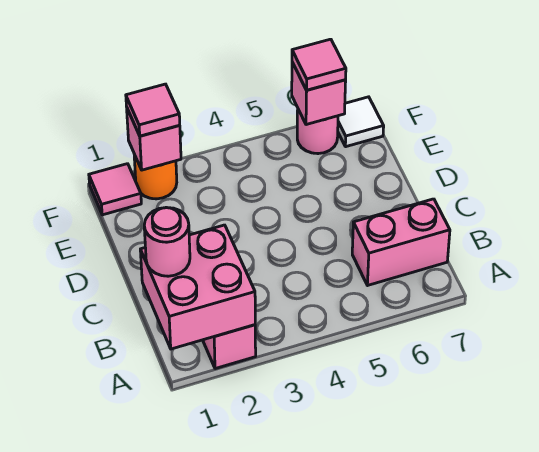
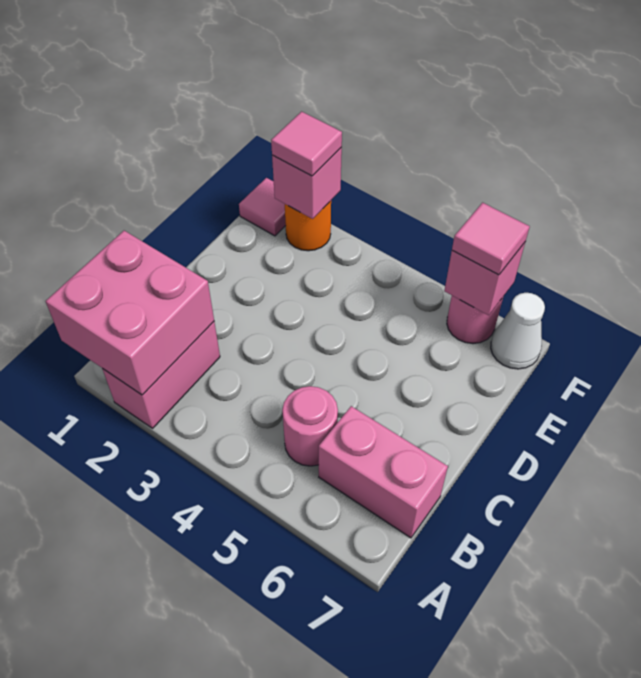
pink 1x1 round brick [144,208,190,276] -> pink 1x1 round brick moved to [282,386,338,466]
white 1x1 tile [338,97,384,147] -> white 1x1 cone [491,293,545,369]

